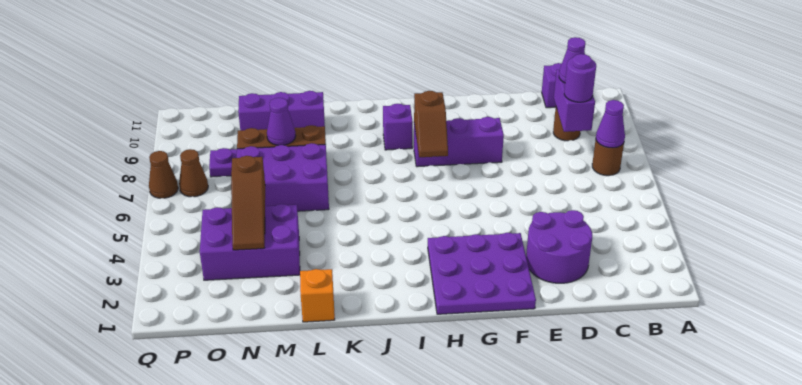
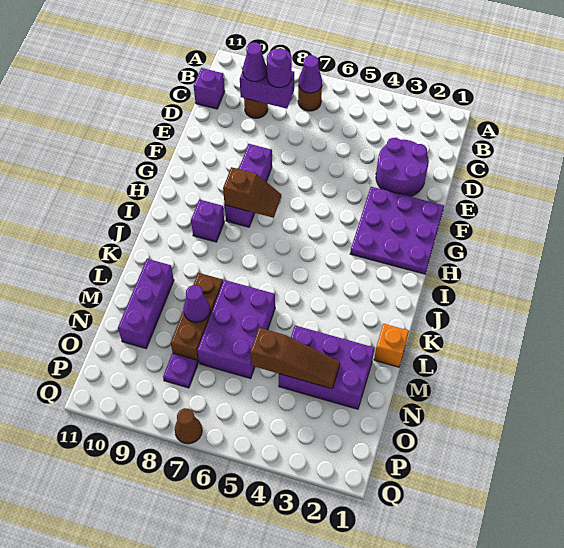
purple 2x3 brick [200,204,300,280] -> purple 2x3 brick turned to [279,325,375,409]
brown 1x1 cone [179,149,208,197] -> none

